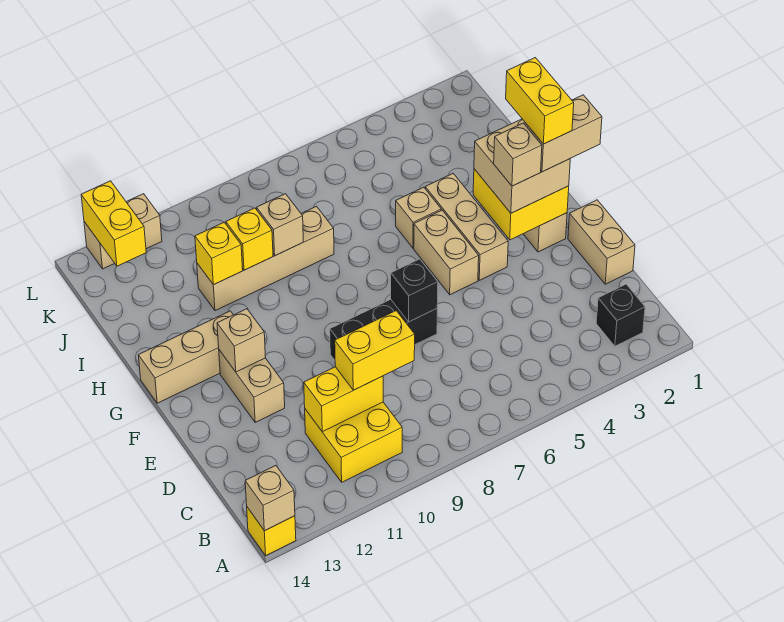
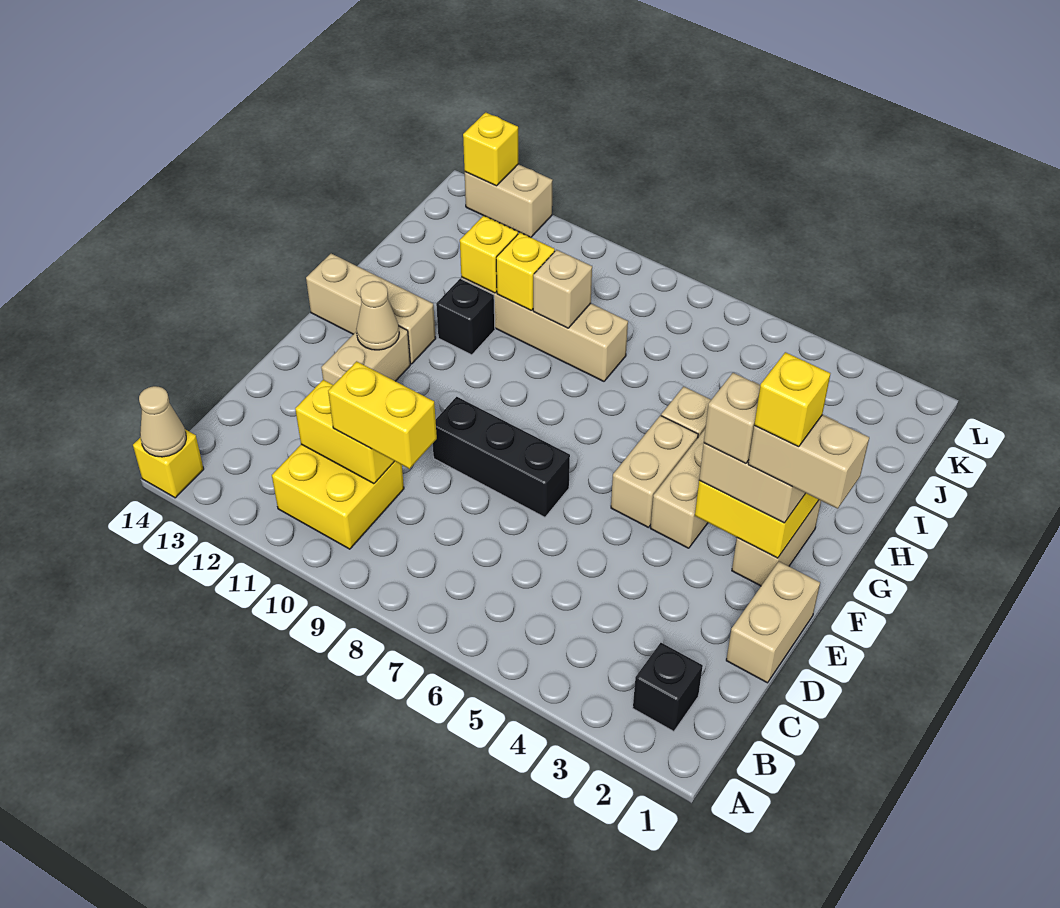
tan 1x1 brick [245,465,295,531] -> tan 1x1 cone [139,386,186,457]
black 1x1 brick [391,259,438,322] -> black 1x1 brick moved to [436,279,495,355]
yellow 1x2 brick [506,58,574,144] -> yellow 1x1 brick [754,352,830,447]
tan 1x1 brick [217,309,266,372] -> tan 1x1 cone [356,281,399,350]
yellow 1x2 brick [81,181,146,266] -> yellow 1x1 brick [463,112,518,186]

